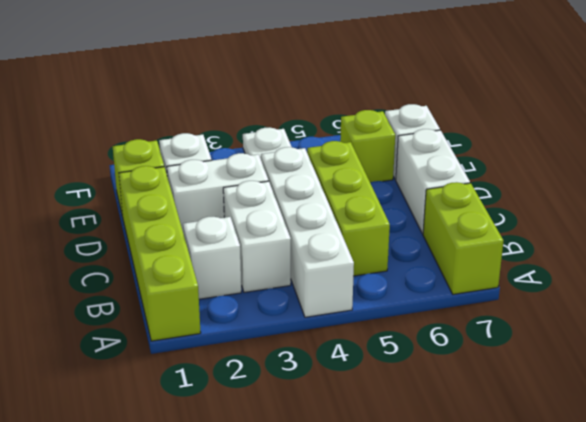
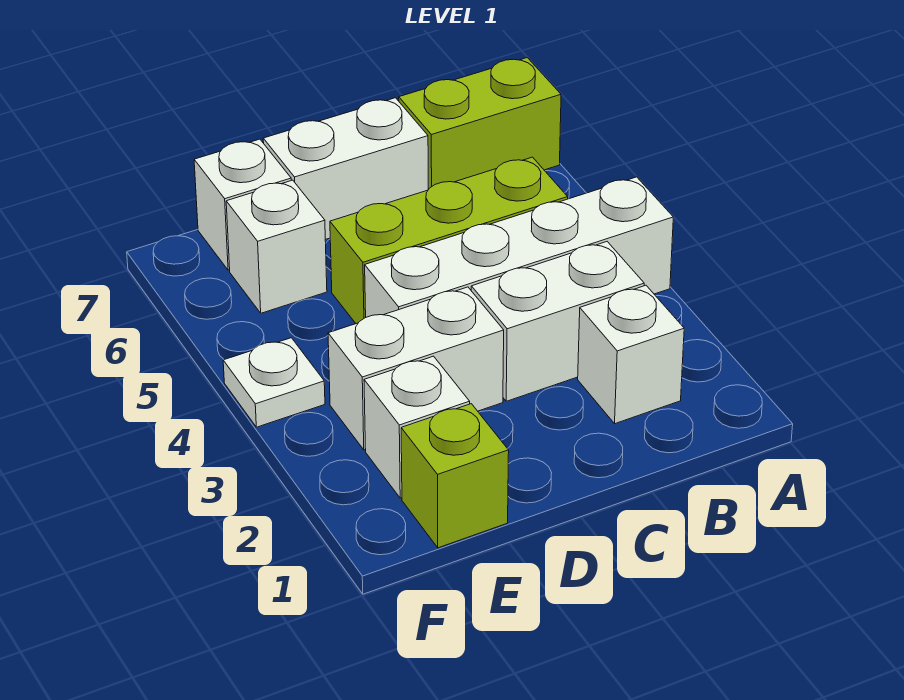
lime 1x4 brick [119,166,201,341] -> none
white 1x2 brick [167,153,269,234] -> white 1x2 brick turned to [328,287,504,450]
lime 1x1 brick [340,110,395,183] -> white 1x1 brick [226,180,327,313]

